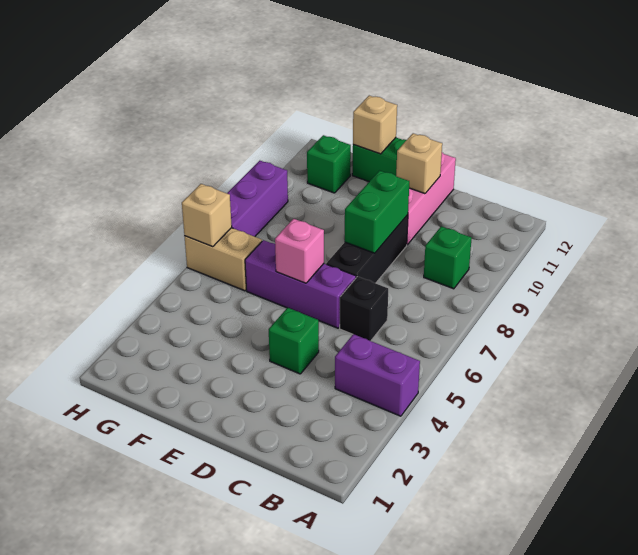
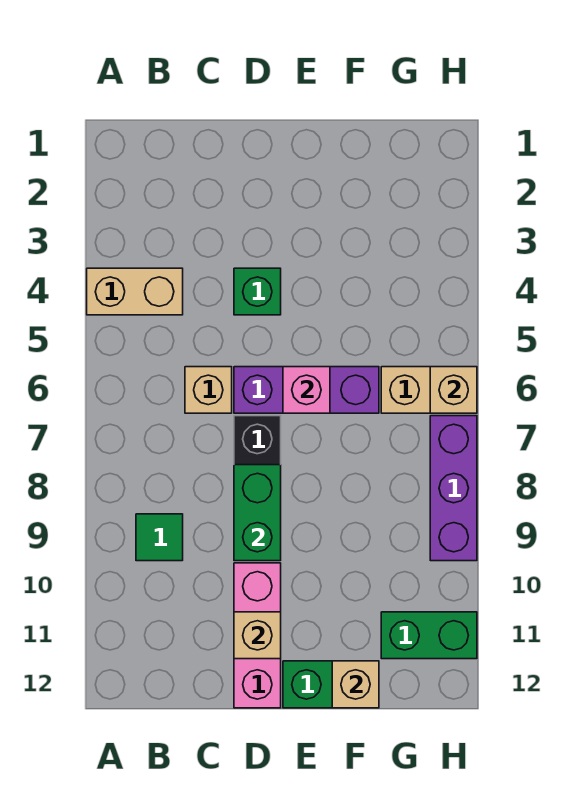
purple 1x2 brick [335,334,420,416] -> tan 1x2 brick [87,268,183,315]
green 1x1 brick [424,226,472,289] -> green 1x1 tile [136,514,183,561]
black 1x1 brick [340,277,388,341] -> tan 1x1 brick [185,367,232,413]
green 1x1 brick [307,135,351,193] -> green 1x2 brick [381,612,477,659]

